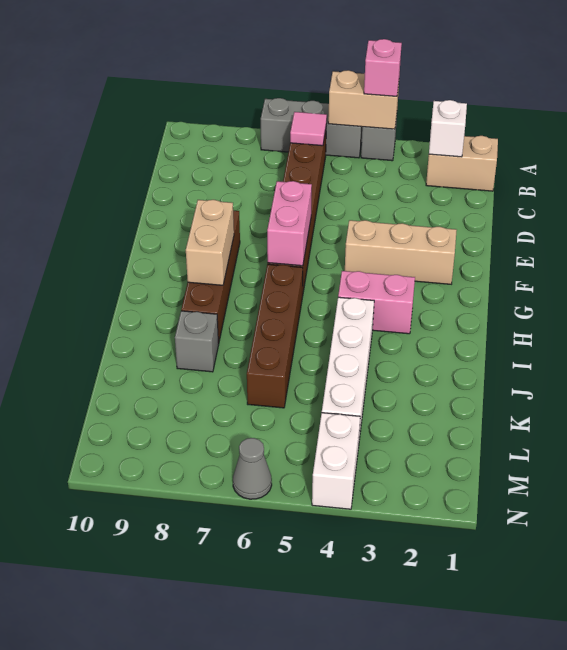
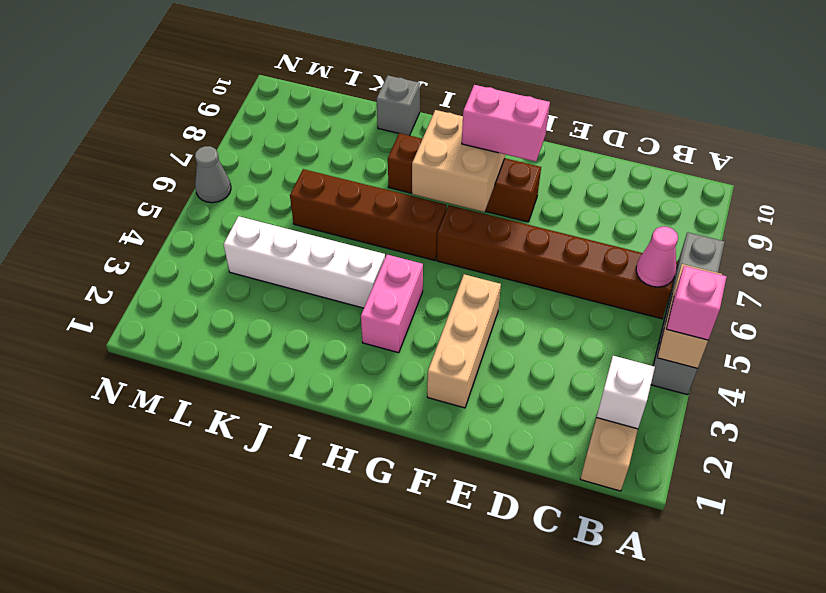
pink 1x1 tile [290,112,327,146] -> pink 1x1 cone [636,227,678,287]
pink 1x2 brick [267,181,312,266] -> pink 1x2 brick moved to [462,85,550,162]
tan 1x2 brick [186,200,234,285] -> tan 2x2 brick [412,110,505,212]
grey 1x1 brick [175,311,219,372] -> grey 1x1 brick moved to [377,75,420,135]
white 1x2 brick [312,413,360,509] -> none

